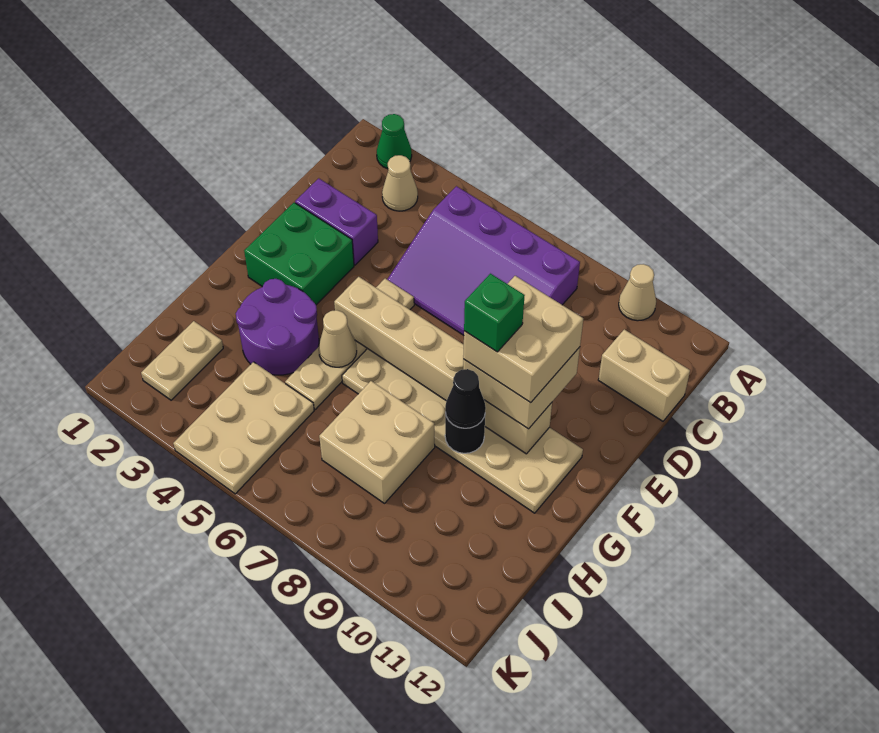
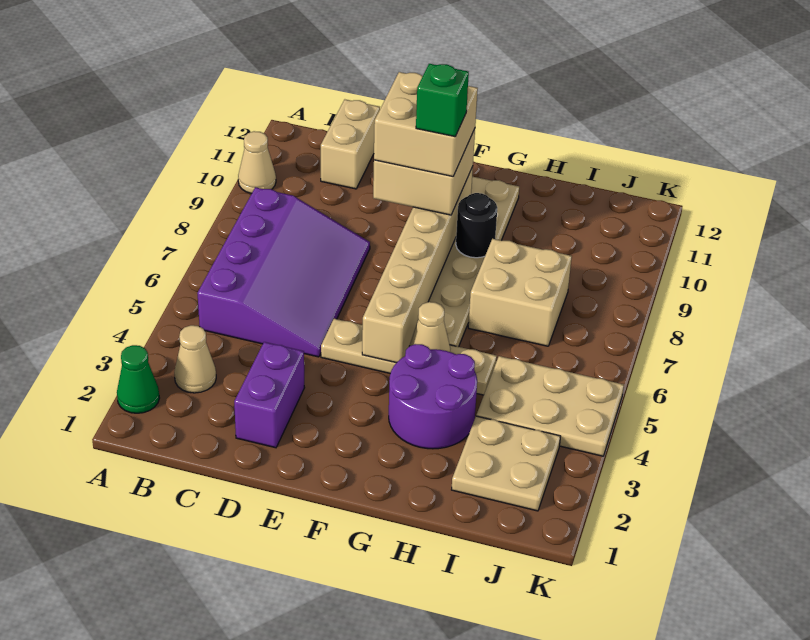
green 2x2 brick [244,203,354,305] -> none
black 1x1 cone [445,369,486,428] -> none
tan 1x2 plate [141,321,223,400] -> tan 2x2 plate [452,416,561,511]

